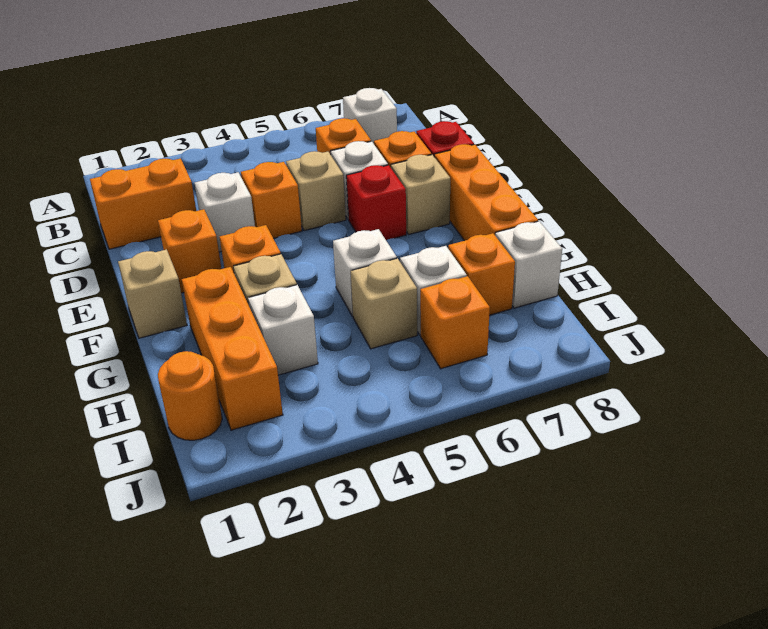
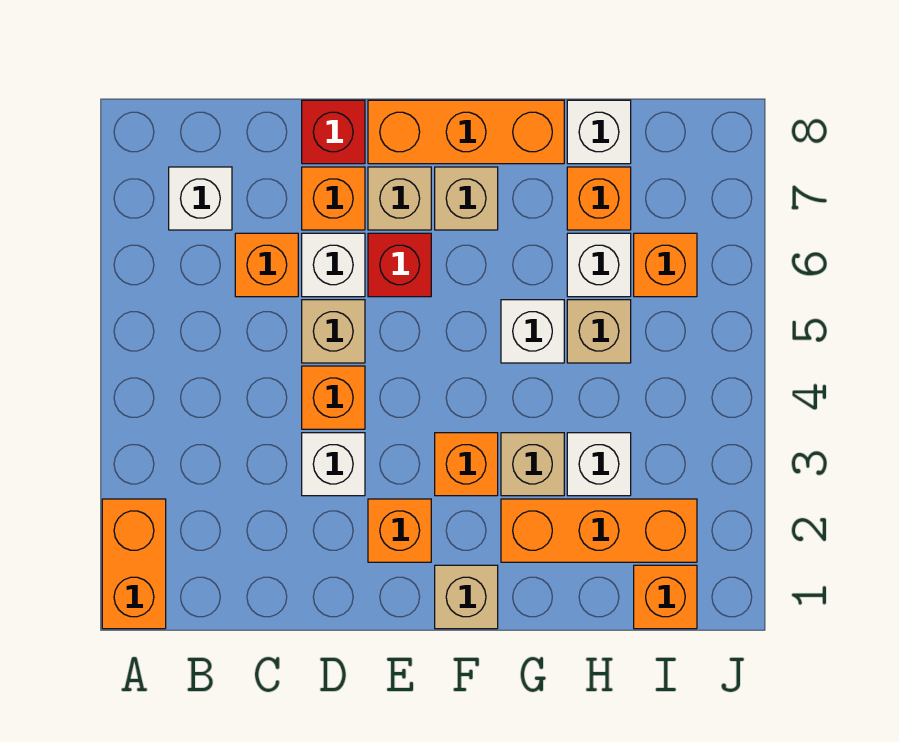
orange 1x2 brick [90,158,196,249] -> orange 1x2 brick moved to [102,499,166,629]
none -> tan 1x1 brick [435,167,498,230]
orange 1x1 round brick [158,351,222,440] -> orange 1x1 brick [634,565,697,629]

